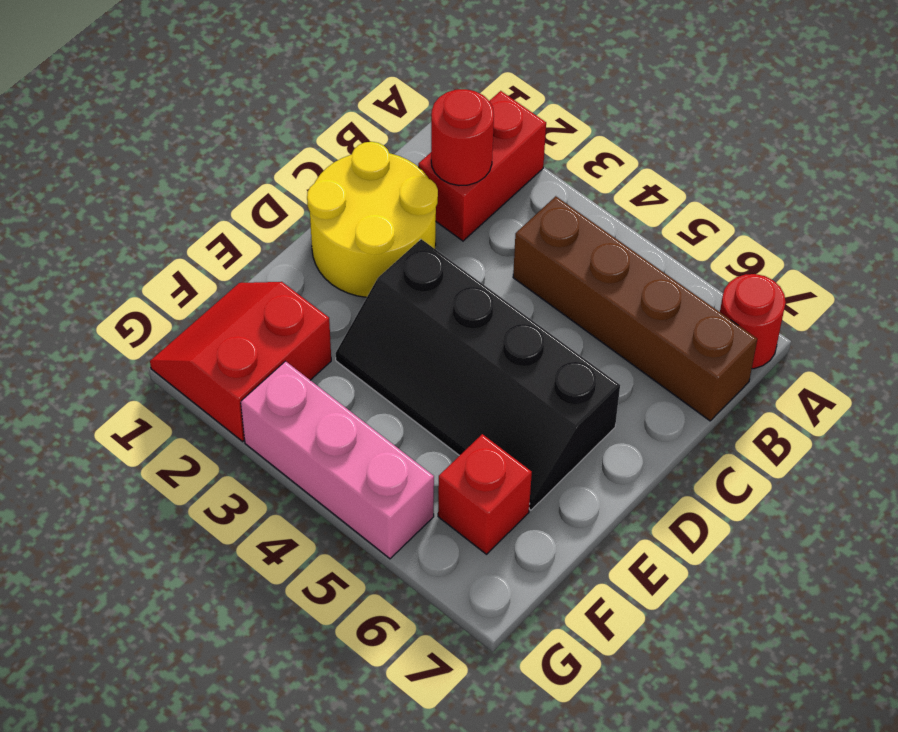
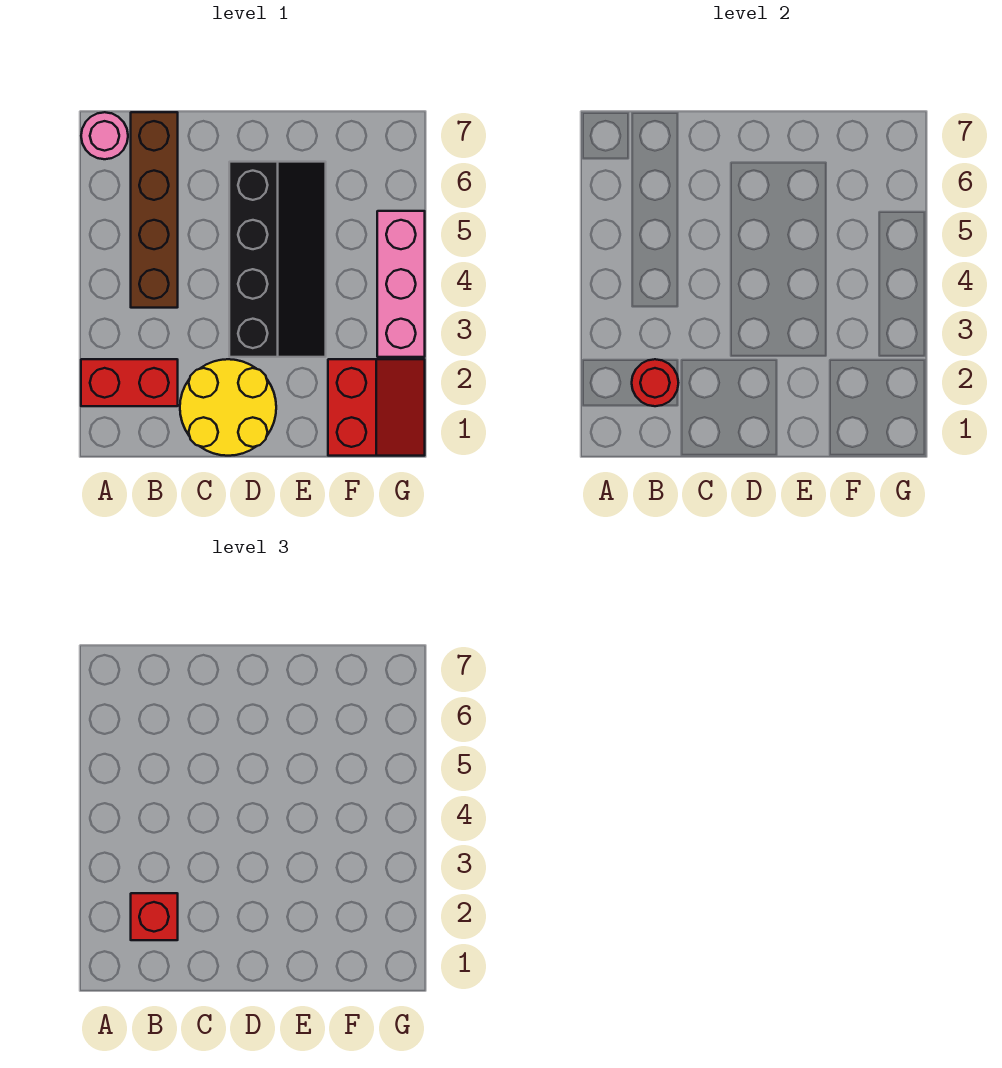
red 1x1 round brick [720,274,786,369] -> pink 1x1 round brick [81,112,128,159]
red 2x2 slope [150,282,331,441] -> red 2x2 slope turned to [328,359,425,456]
red 1x1 brick [438,434,532,554] -> red 1x1 brick moved to [131,893,178,940]

